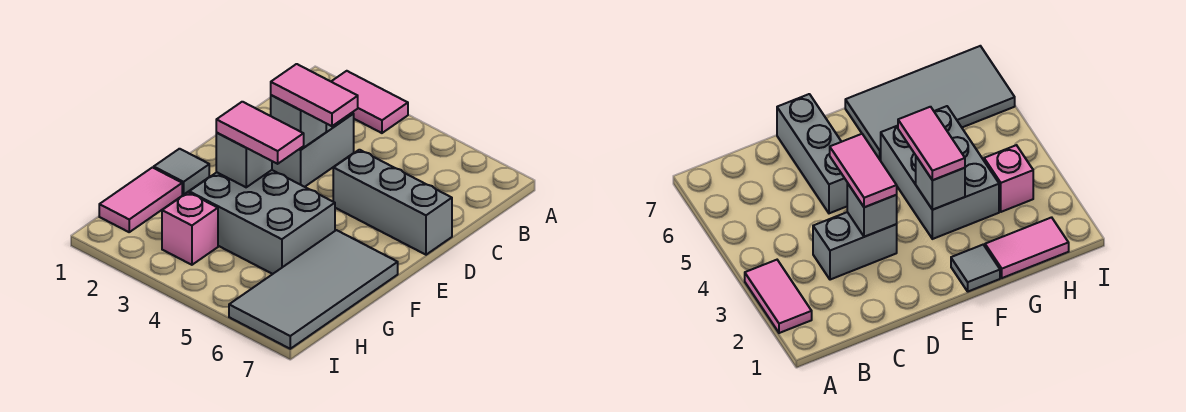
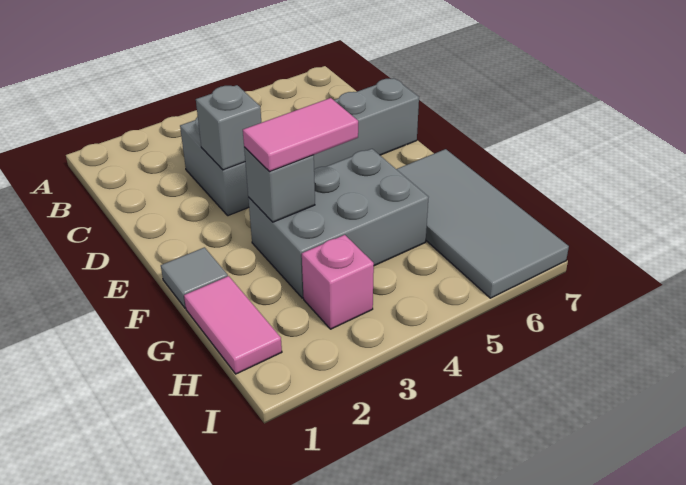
pink 1x2 tile [331,71,408,133] -> none
pink 1x2 tile [271,64,358,126] -> none

